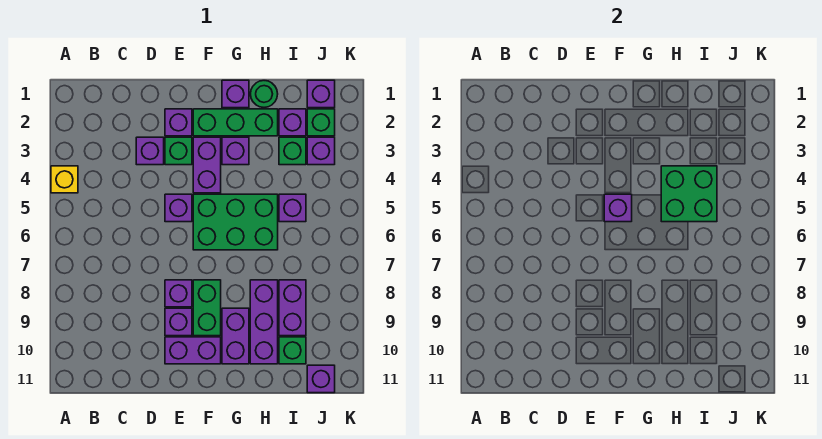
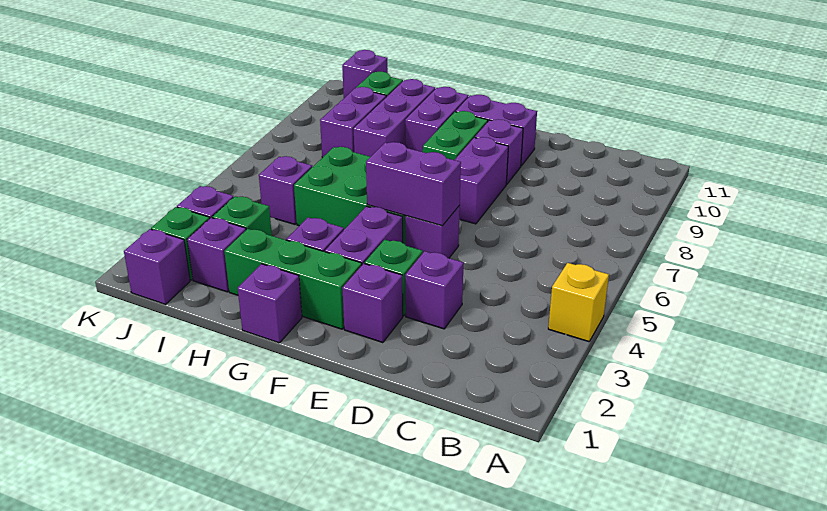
purple 1x1 brick [165,280,192,307] -> purple 1x2 brick [455,137,508,224]
purple 1x1 brick [604,194,632,222] -> purple 1x2 brick [366,142,461,226]
green 1x1 round brick [251,81,278,107] -> none
green 2x2 brick [661,166,717,222] -> none

